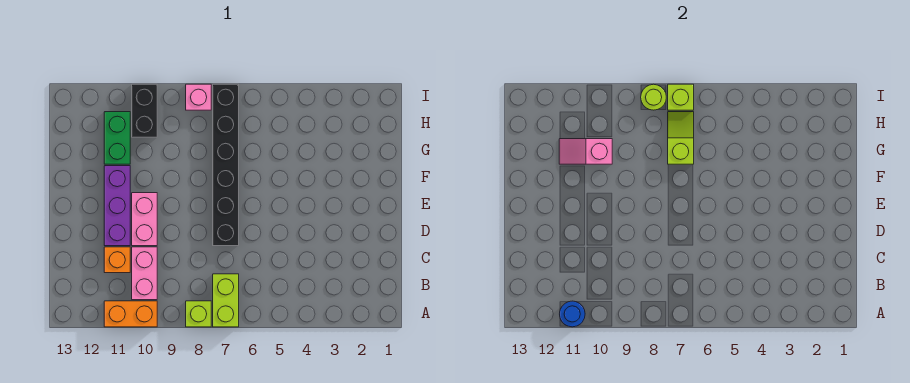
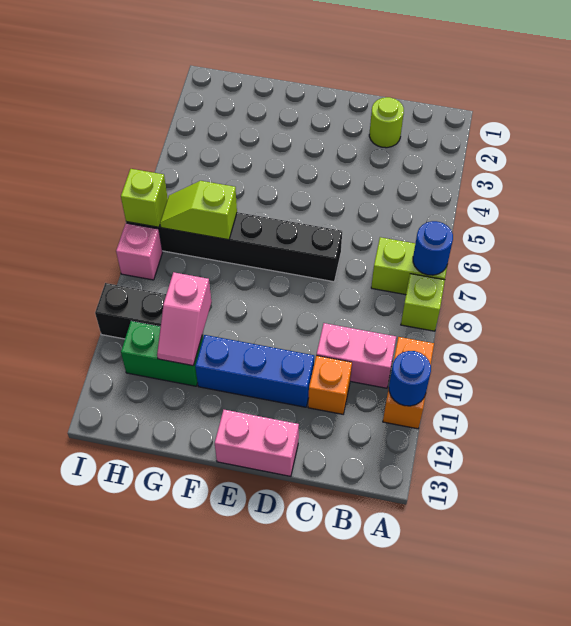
none -> blue 1x1 round brick [413,221,453,275]
pink 1x2 brick [132,193,157,246] -> pink 1x2 brick moved to [215,410,299,476]
purple 1x3 brick [104,166,130,246] -> blue 1x3 brick [195,335,314,407]
lime 1x1 round brick [641,84,666,110] -> lime 1x1 round brick moved to [369,97,404,148]

